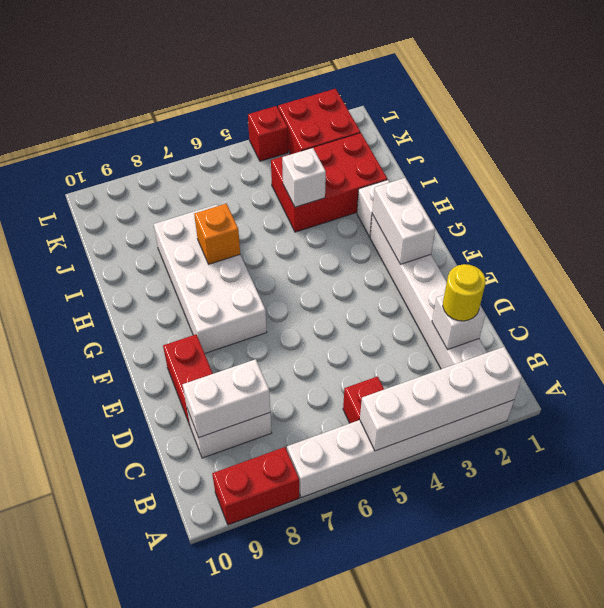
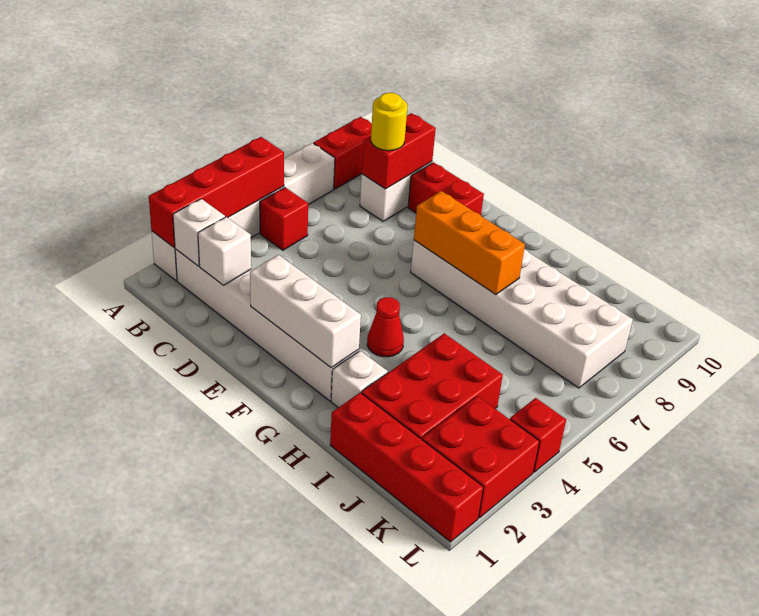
white 1x4 brick [360,347,522,451] -> red 1x4 brick [149,137,284,248]
yellow 1x1 round brick [443,264,485,321] -> yellow 1x1 round brick moved to [371,93,407,151]
white 1x2 brick [182,359,270,438] -> red 1x2 brick [362,113,436,189]
white 1x2 brick [372,178,435,264] -> white 1x3 brick [250,255,361,368]
white 2x4 brick [154,205,267,353] -> white 2x6 brick [411,240,633,388]
none -> red 1x1 cone [367,297,404,357]
orange 1x1 brick [194,204,240,264] -> orange 1x3 brick [414,191,525,295]
none -> red 1x4 brick [330,393,483,542]
white 1x1 brick [282,148,326,207] -> white 1x1 brick moved to [173,199,225,266]

